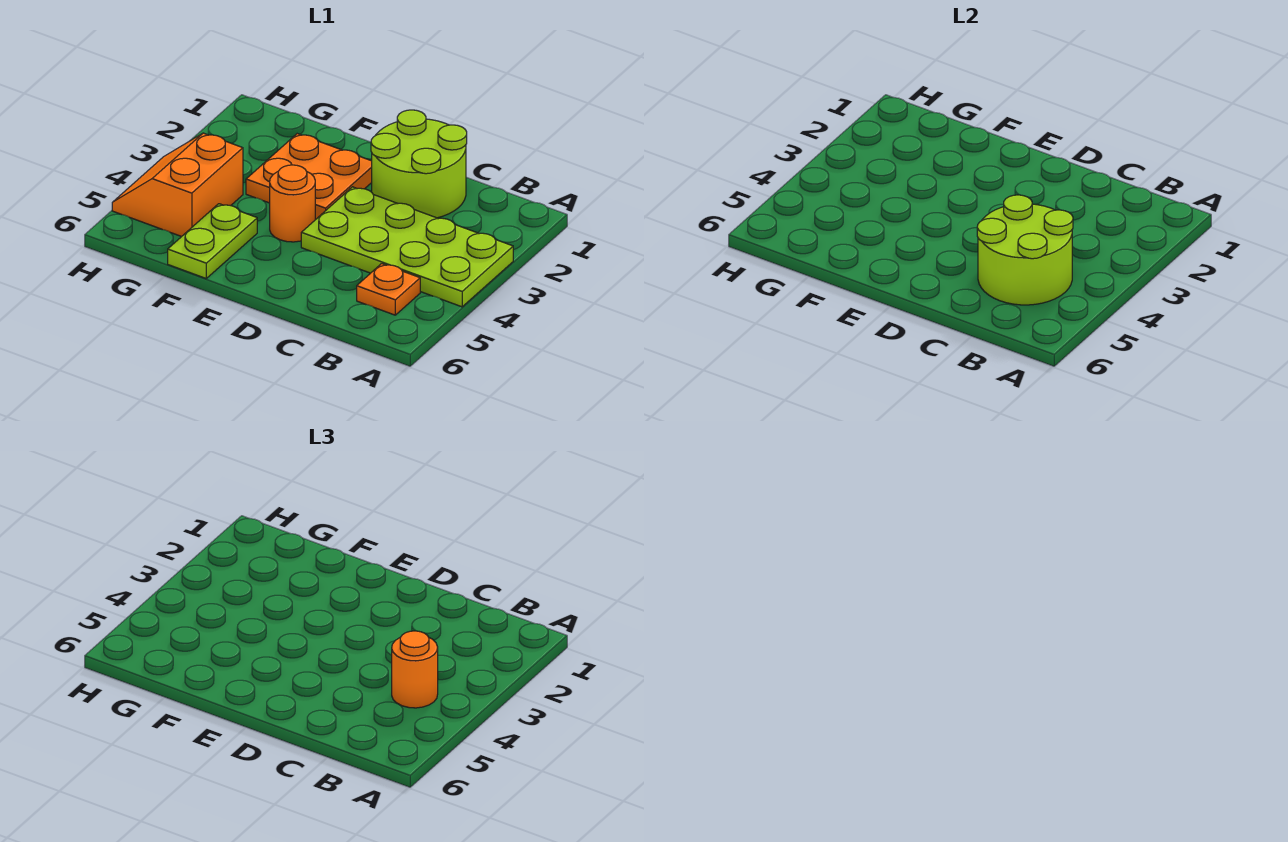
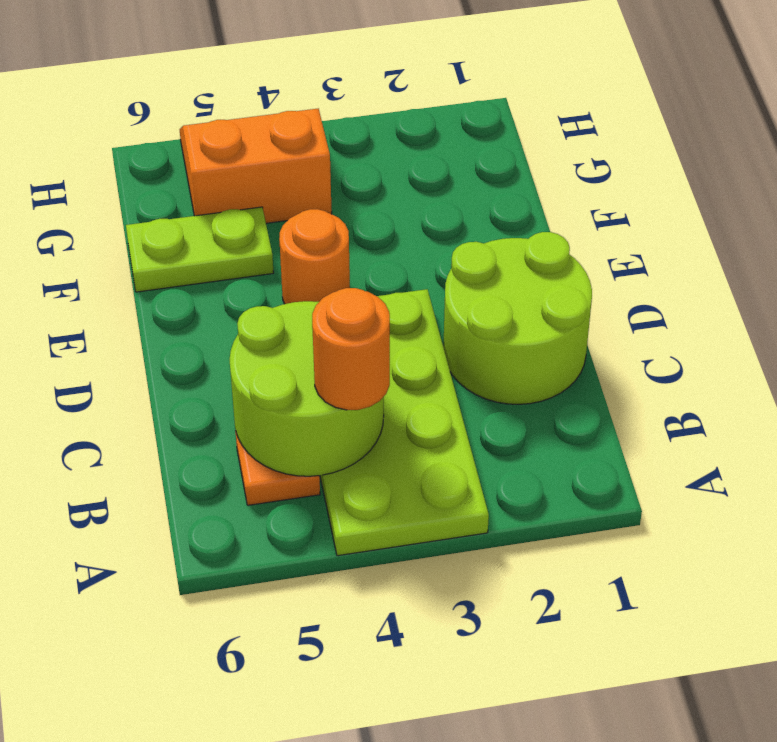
orange 2x2 plate [246,134,372,220] -> none

